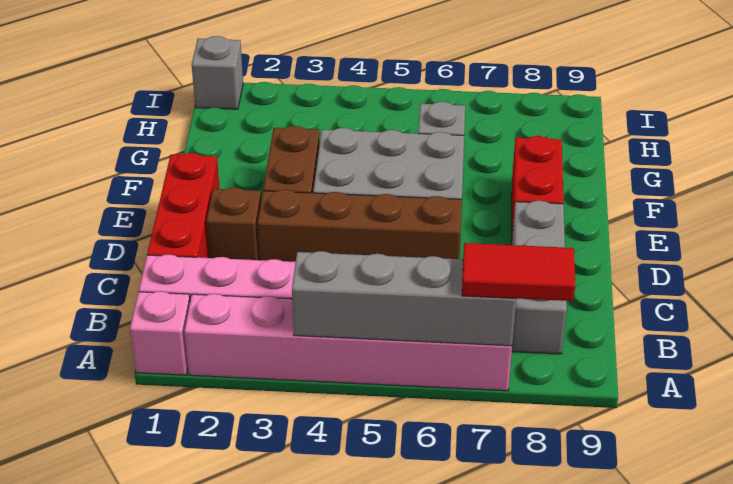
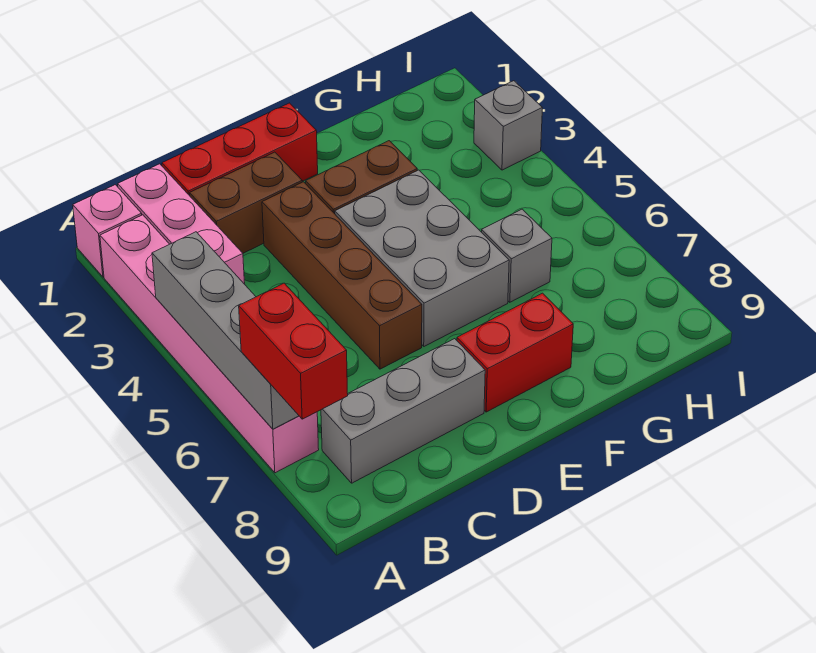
red 1x2 tile [462,243,575,301] -> red 1x2 brick [239,283,348,419]
brown 1x1 brick [207,187,261,260] -> brown 1x2 brick [190,152,302,253]
grey 1x1 brick [192,36,243,109] -> grey 1x1 brick moved to [474,81,542,170]

